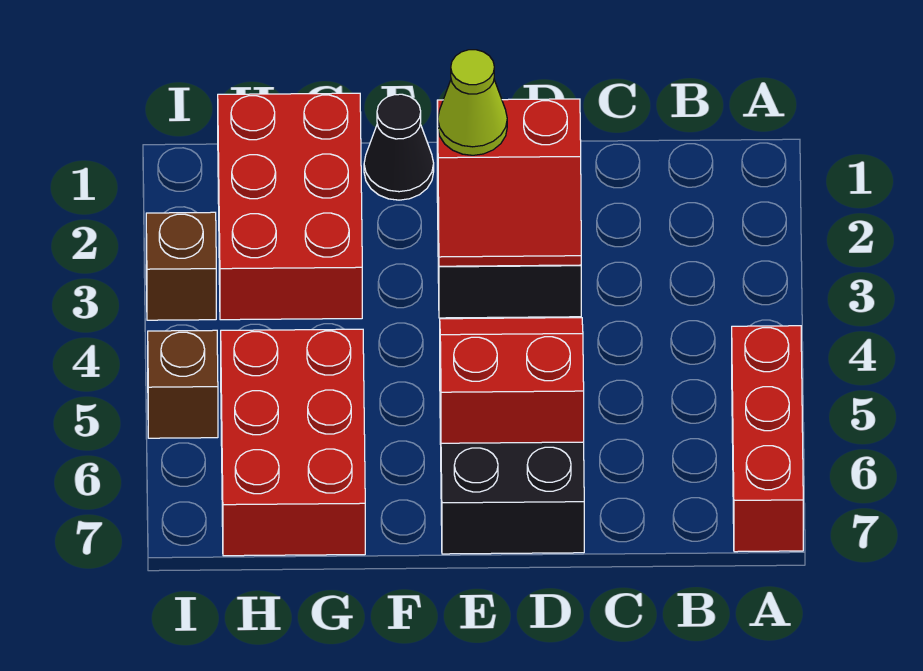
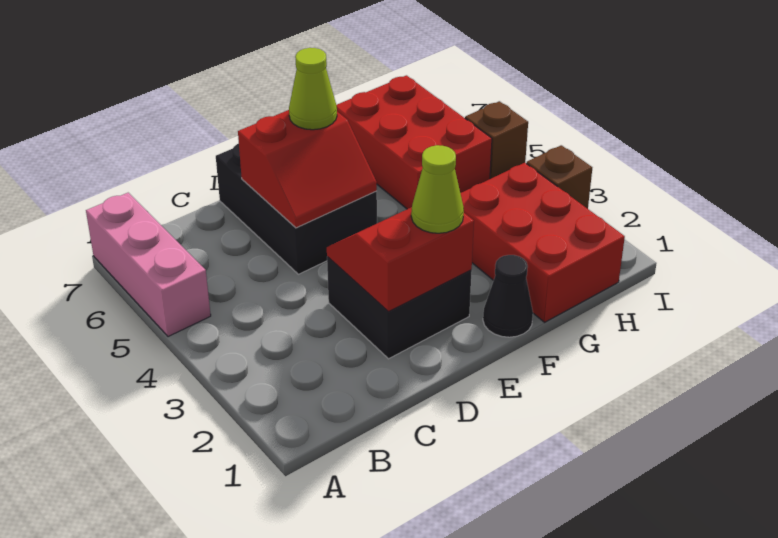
red 1x3 brick [732,326,803,552] -> pink 1x3 brick [86,193,211,337]
none -> lime 1x1 cone [289,48,337,130]

